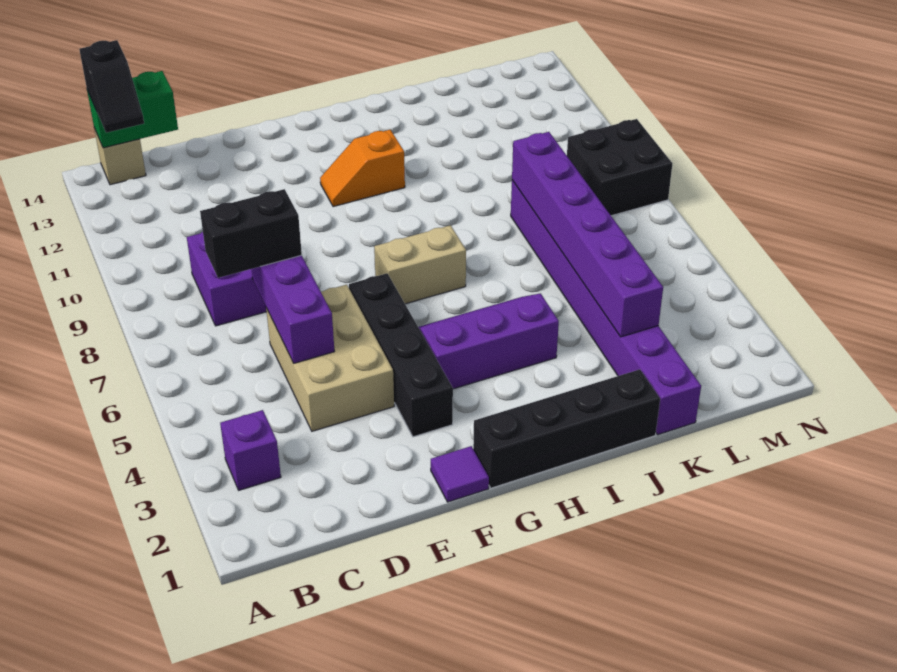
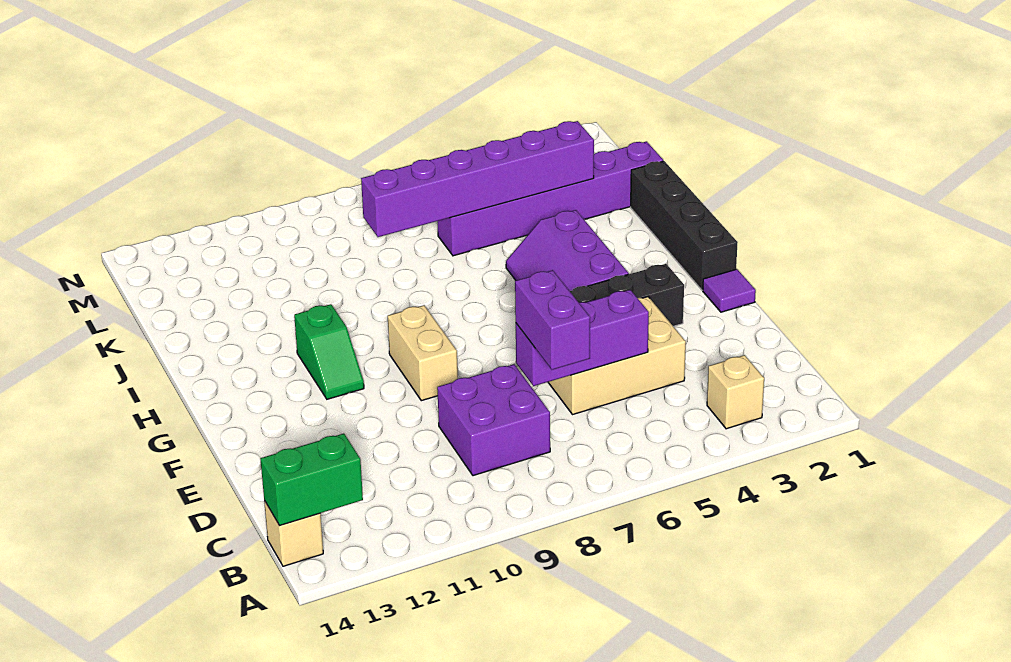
purple 1x1 brick [220,410,281,490] -> tan 1x1 brick [707,355,764,429]
black 1x2 slope [79,40,144,133] -> none
green 1x2 brick [87,71,178,148] -> green 1x2 brick turned to [260,433,363,526]
black 1x2 brick [200,189,302,278] -> purple 1x2 brick [515,270,590,370]
tan 1x2 brick [374,225,466,304] -> tan 1x2 brick moved to [388,305,458,401]
orange 1x2 slope [320,130,405,207] -> green 1x2 slope [294,304,364,399]
purple 1x8 brick [511,180,701,435] -> purple 1x6 brick [437,141,663,256]
black 2x2 brick [567,119,672,216] -> none

